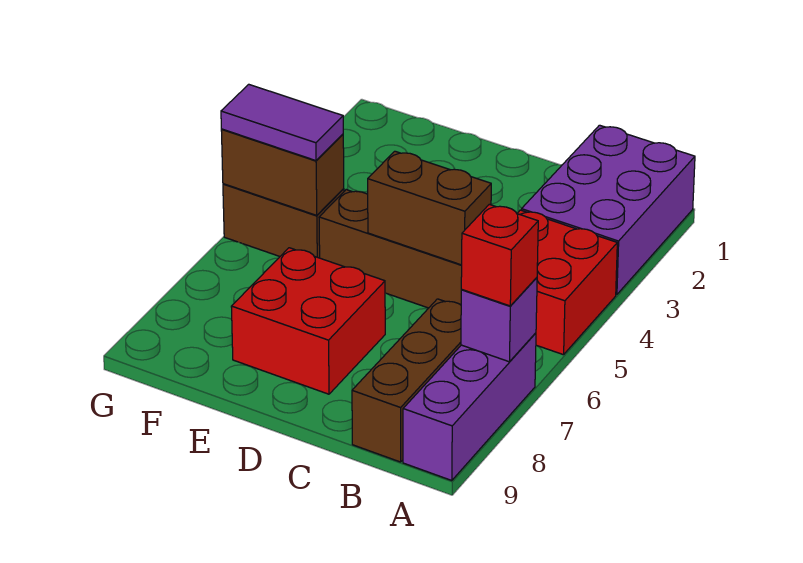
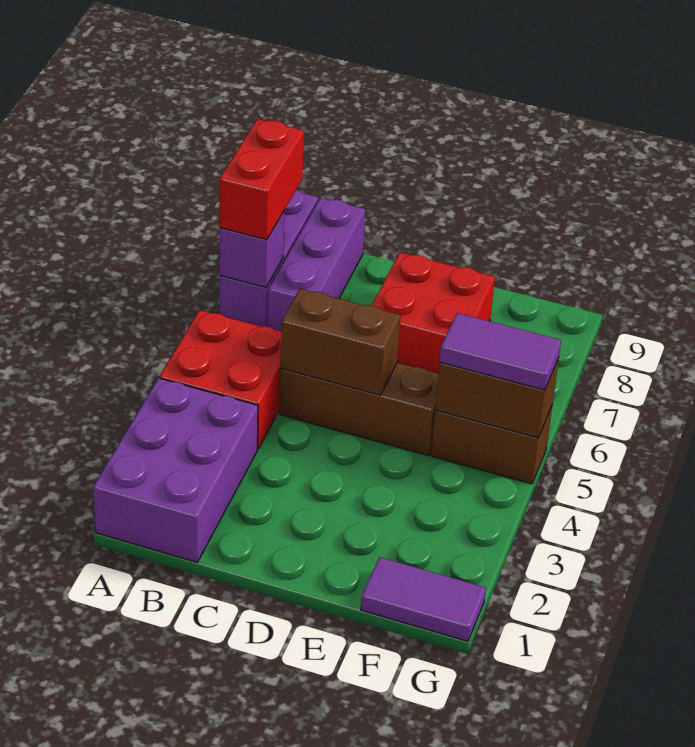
red 1x1 brick [461,204,538,306] -> red 1x2 brick [220,119,304,240]
brown 1x3 brick [352,299,461,462] -> purple 1x3 brick [268,198,365,332]
none -> purple 1x2 tile [361,557,486,641]

